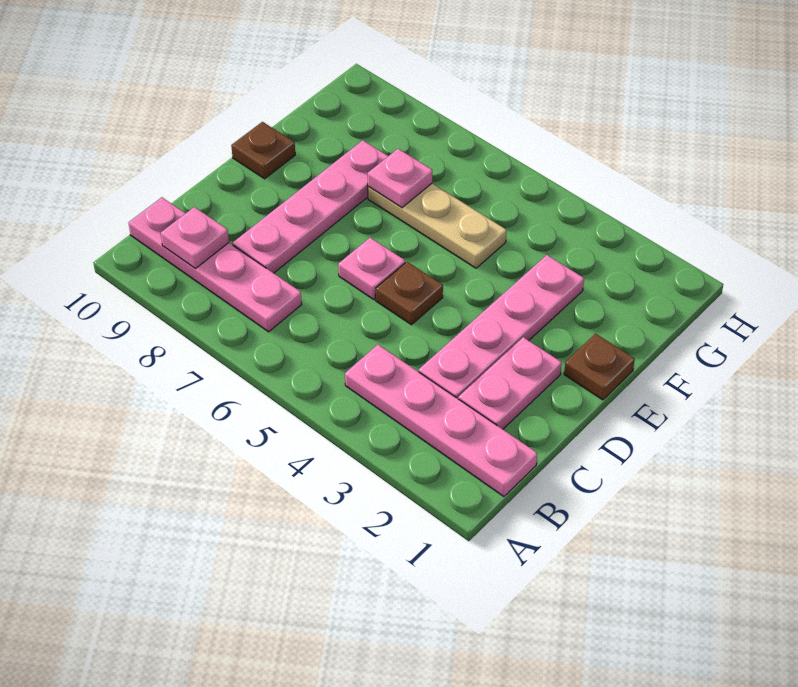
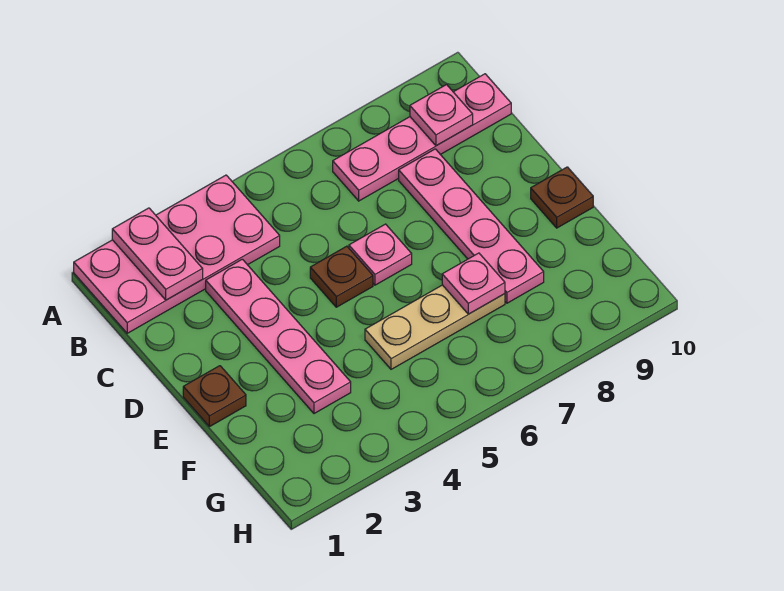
pink 1x4 plate [345,345,538,497] -> pink 2x4 plate [74,175,280,333]
pink 1x2 plate [458,337,562,429] -> pink 1x2 plate moved to [112,208,203,300]

